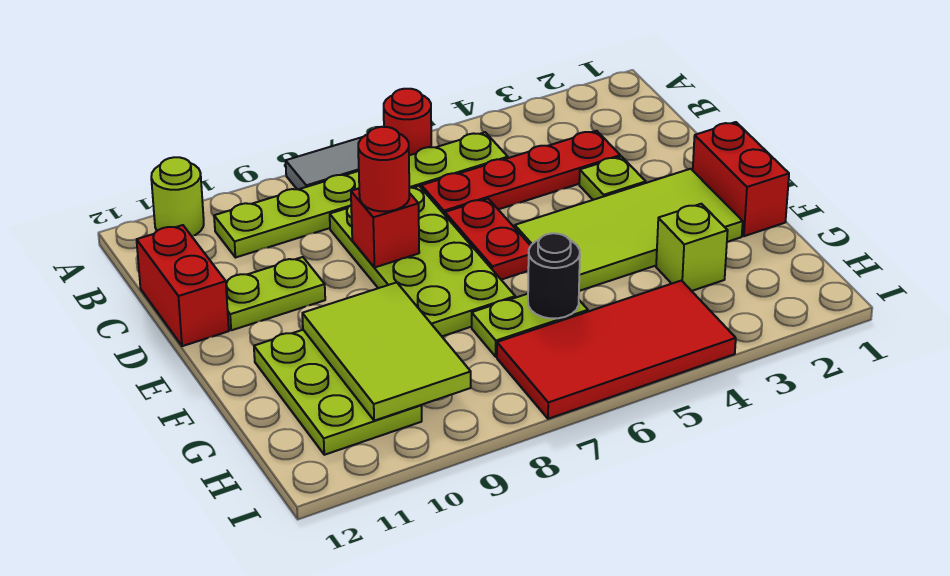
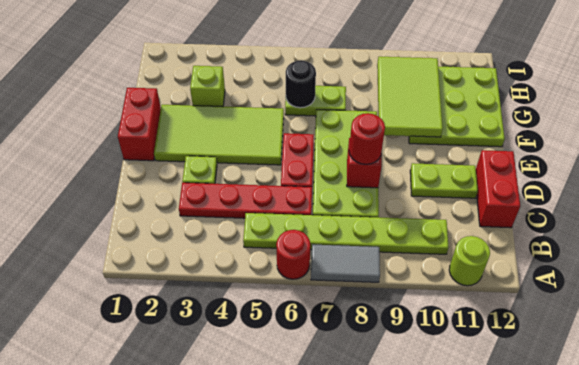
lime 2x3 plate [254,330,422,455] -> lime 3x3 plate [409,66,505,147]
red 2x4 tile [497,281,736,419] -> none

